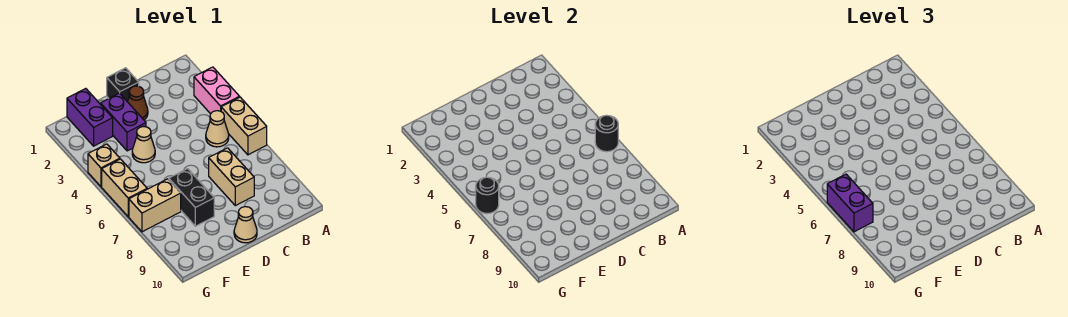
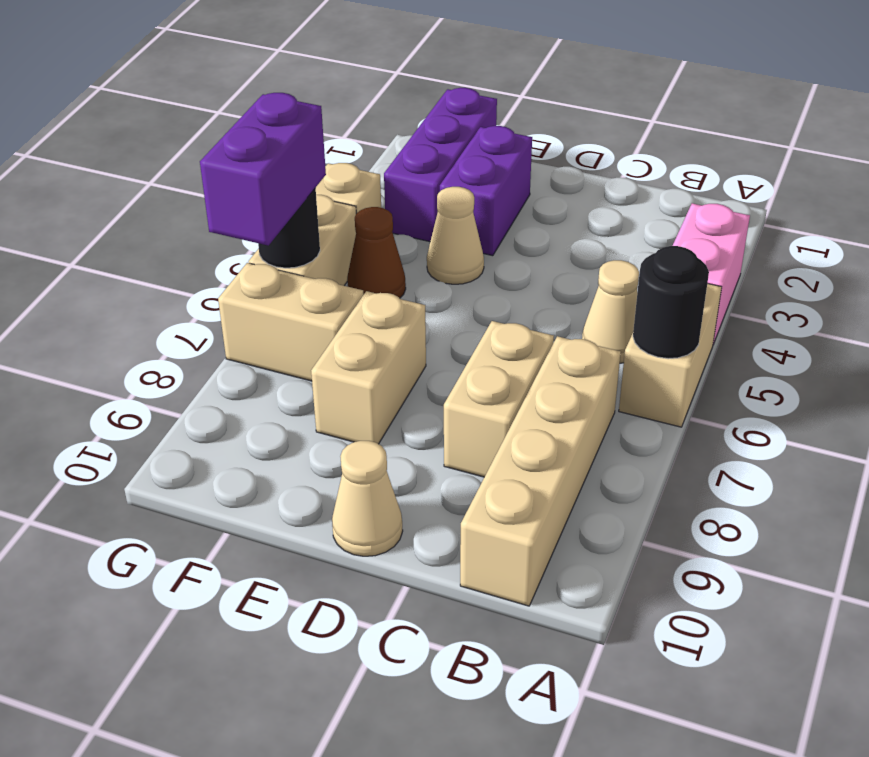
none -> tan 1x4 brick [460,336,621,606]
black 1x1 brick [107,68,139,102] -> none
brown 1x1 cone [128,86,148,120] -> brown 1x1 cone moved to [347,207,406,298]
black 1x2 brick [169,169,214,226] -> tan 1x2 brick [311,291,426,444]
purple 1x2 brick [67,89,113,146] -> purple 1x3 brick [384,88,497,242]

